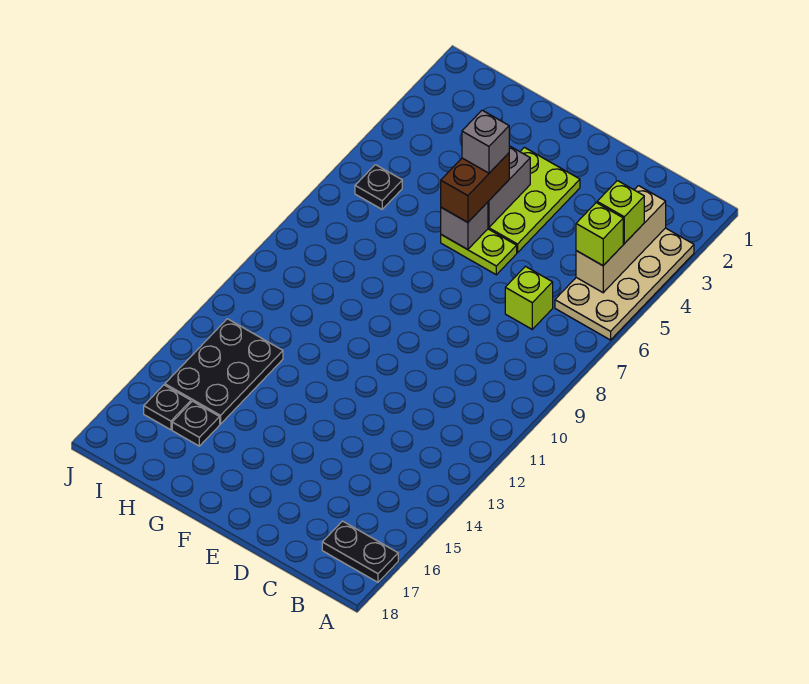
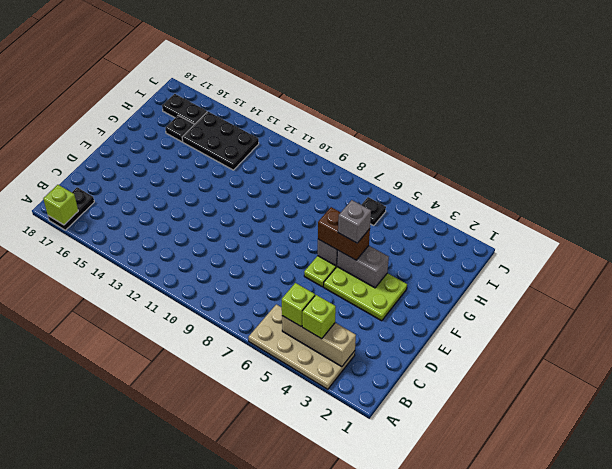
lime 1x1 brick [505,266,553,329] -> lime 1x1 brick moved to [43,185,78,225]
black 1x1 plate [144,385,191,430] -> black 1x2 plate [162,94,207,125]

